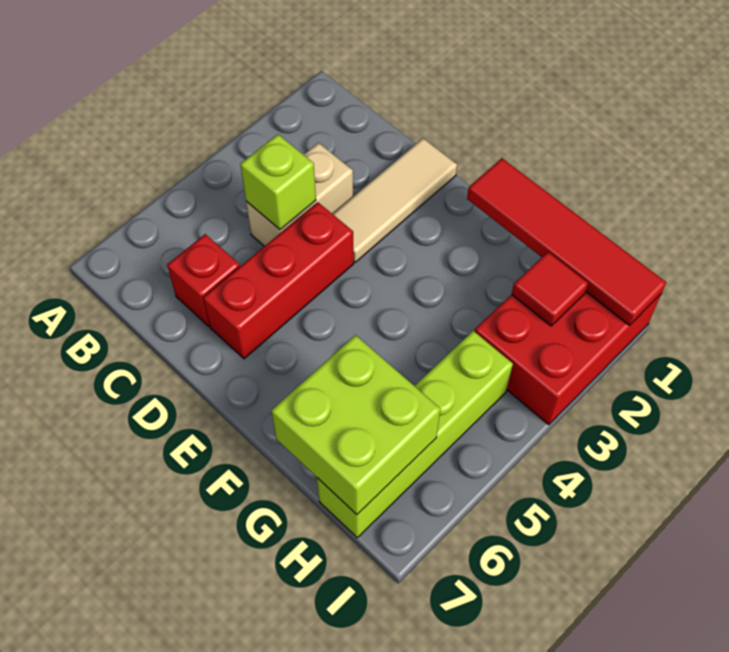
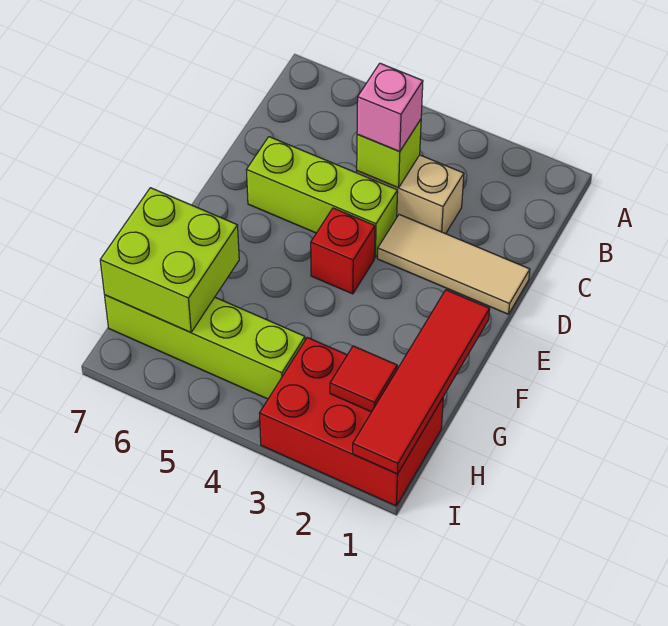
none -> pink 1x1 brick [357,63,423,151]
red 1x1 brick [167,234,240,326] -> red 1x1 brick moved to [311,208,375,294]
red 1x3 brick [203,202,354,359] -> lime 1x3 brick [246,137,398,258]

